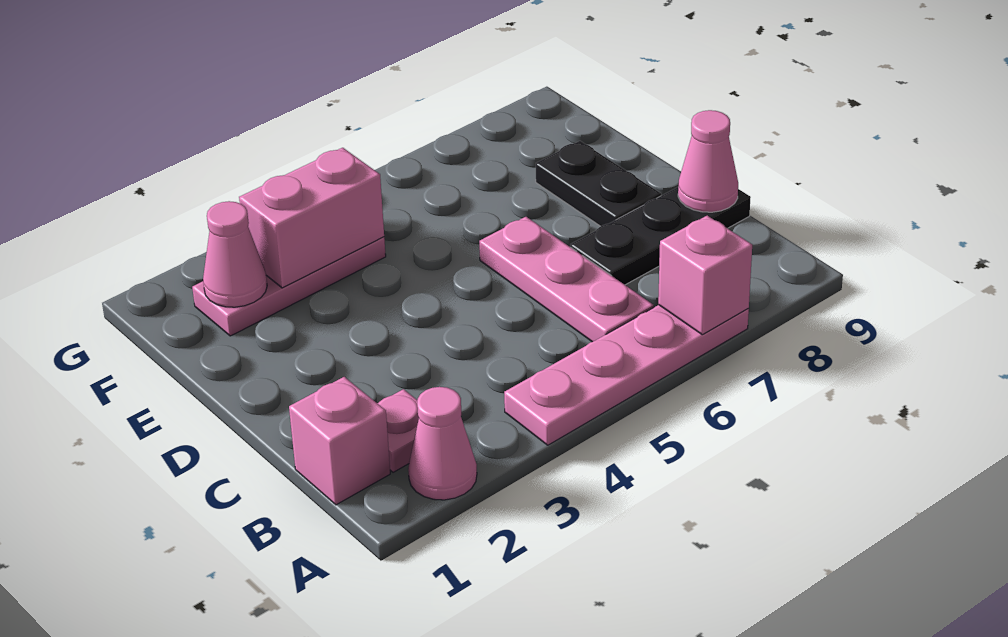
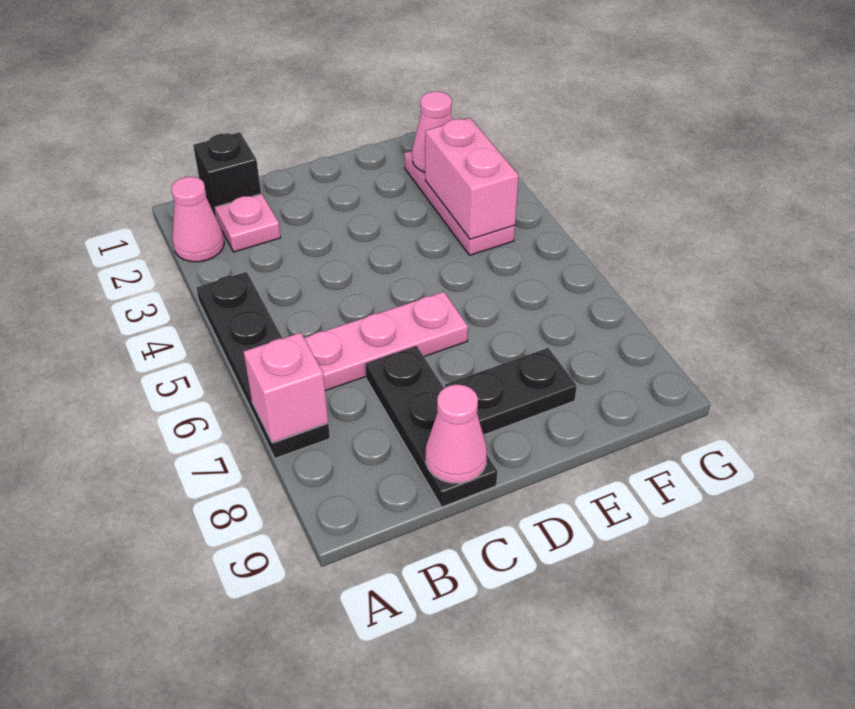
pink 1x4 plate [504,305,749,445] -> black 1x4 plate [196,272,330,458]
pink 1x1 brick [289,377,390,505] -> black 1x1 brick [193,132,261,219]

